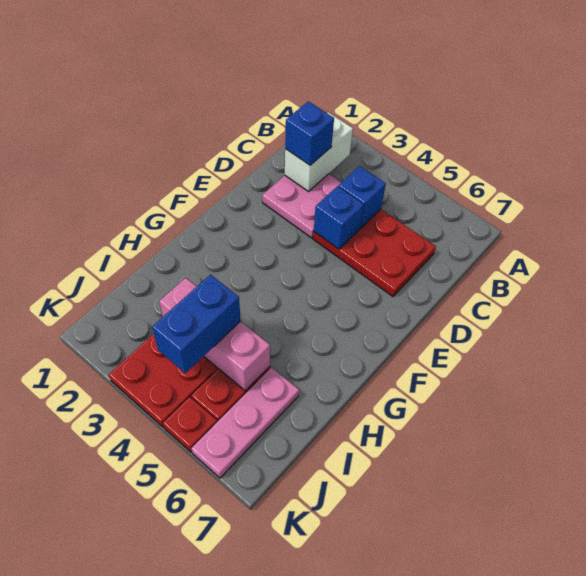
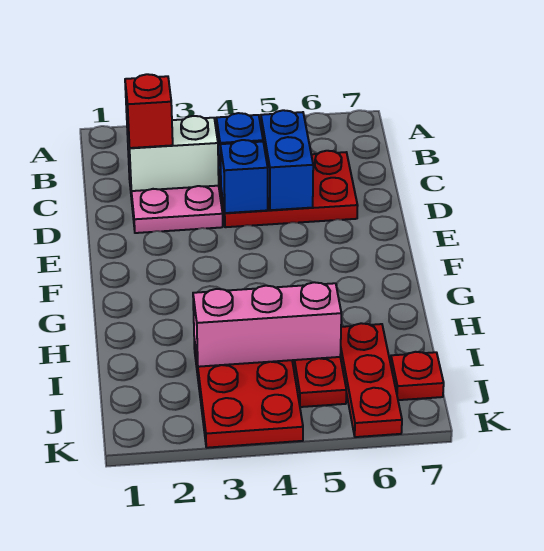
white 1x2 brick [285,112,353,192] -> white 1x2 brick turned to [127,116,219,191]
blue 1x1 brick [285,101,334,165] -> red 1x1 brick [125,74,173,148]
blue 1x2 brick [152,275,241,373] -> blue 1x2 brick moved to [261,110,313,210]
pink 1x3 plate [191,368,299,478] -> red 1x3 plate [340,323,402,437]
red 1x1 plate [163,397,217,452] -> red 1x1 plate moved to [391,352,444,400]

